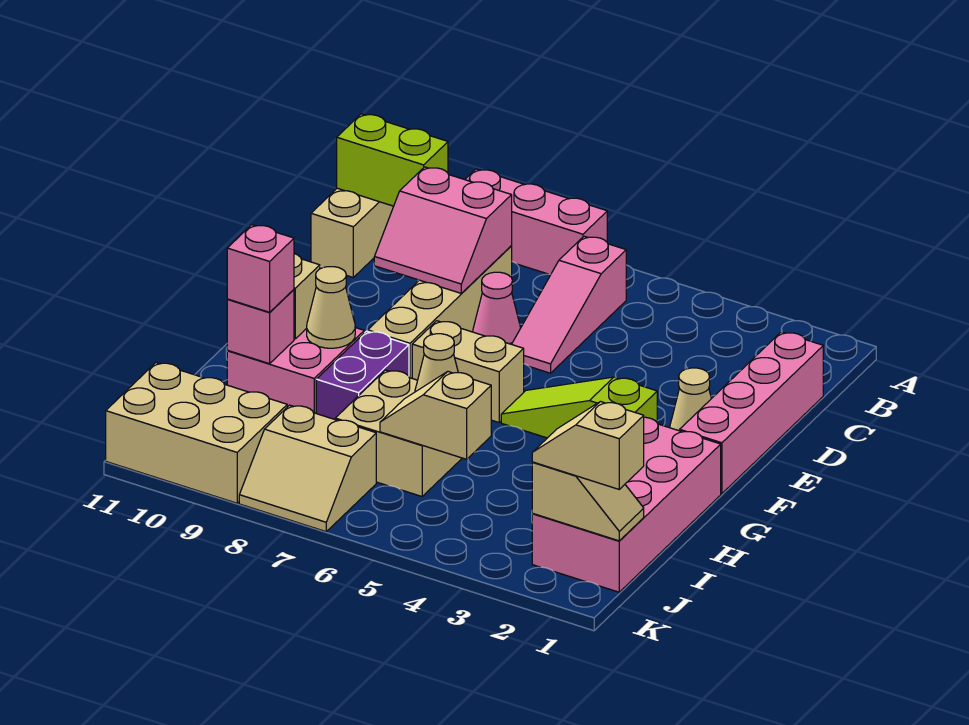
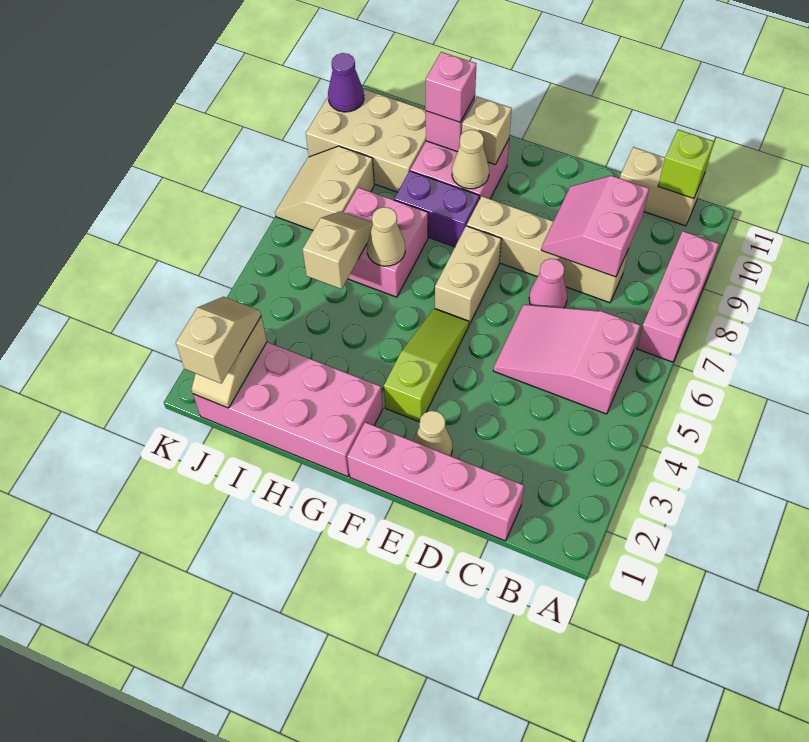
pink 1x3 slope [512,236,626,373] -> pink 2x3 slope [493,304,640,414]
lime 1x2 brick [337,114,448,206] -> lime 1x1 brick [658,130,714,199]
tan 2x2 brick [335,370,462,496] -> pink 2x2 brick [344,187,428,297]
tan 2x3 brick [106,363,287,503] -> tan 2x3 brick turned to [306,89,426,192]
none -> purple 1x1 cone [328,53,364,112]

